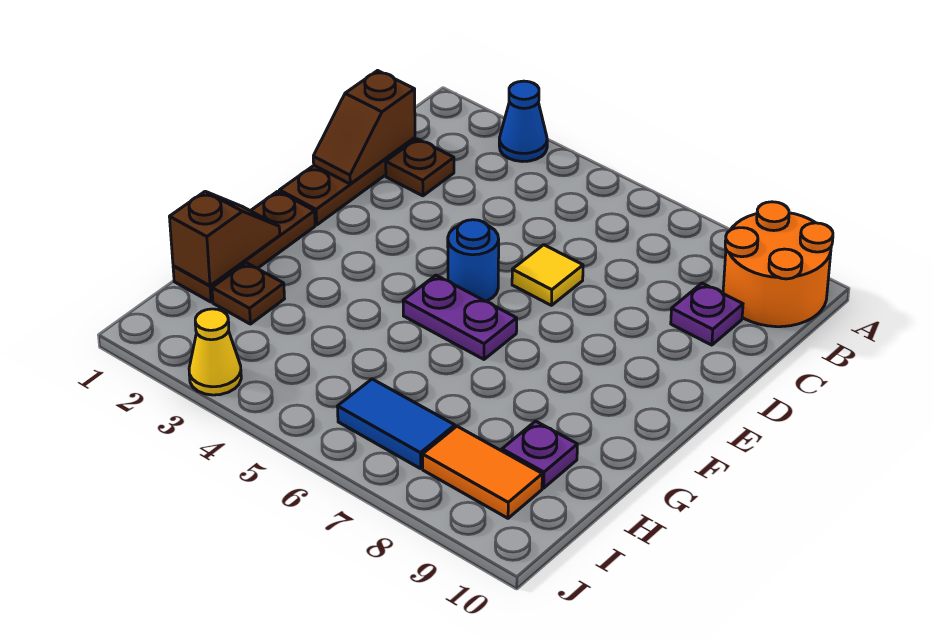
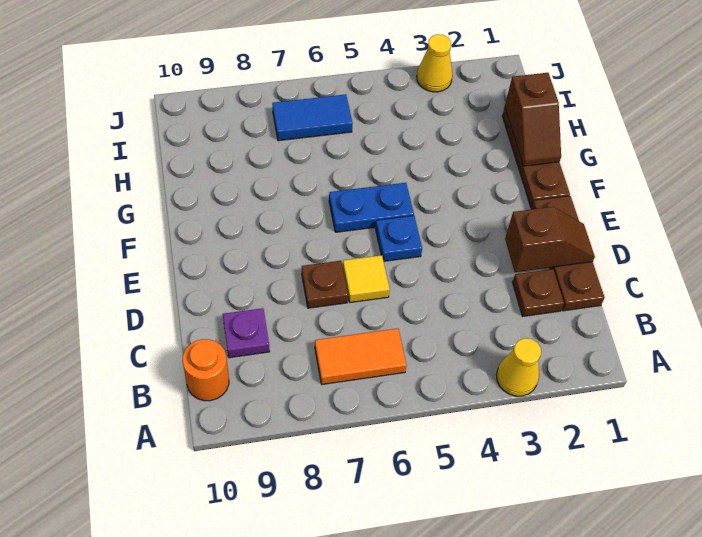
blue 1x1 cone [499,81,547,162] -> yellow 1x1 cone [496,338,541,396]
orange 2x2 round brick [723,202,833,327] -> orange 1x1 round brick [182,339,229,401]
brown 1x2 slope [313,71,415,184] -> brown 1x2 slope turned to [505,207,595,272]
blue 1x1 round brick [448,220,499,301] -> blue 1x1 plate [375,216,422,261]
purple 1x2 plate [403,275,517,359] -> blue 1x2 plate [329,183,414,232]
brown 1x1 plate [212,263,285,324] -> brown 1x1 plate moved to [302,261,348,308]
purple 1x1 plate [502,421,577,488] -> none
orange 1x2 tile [423,426,542,518] -> orange 1x2 tile moved to [315,328,407,384]

